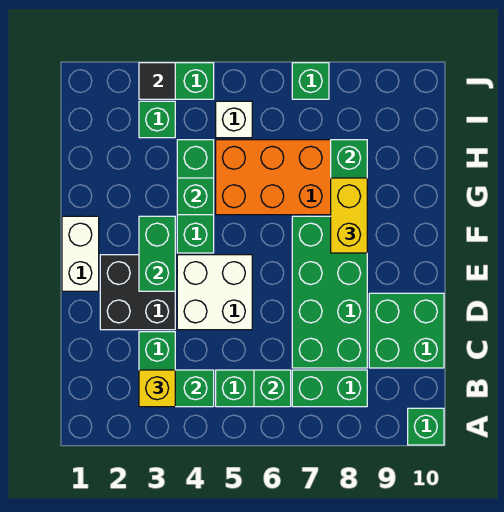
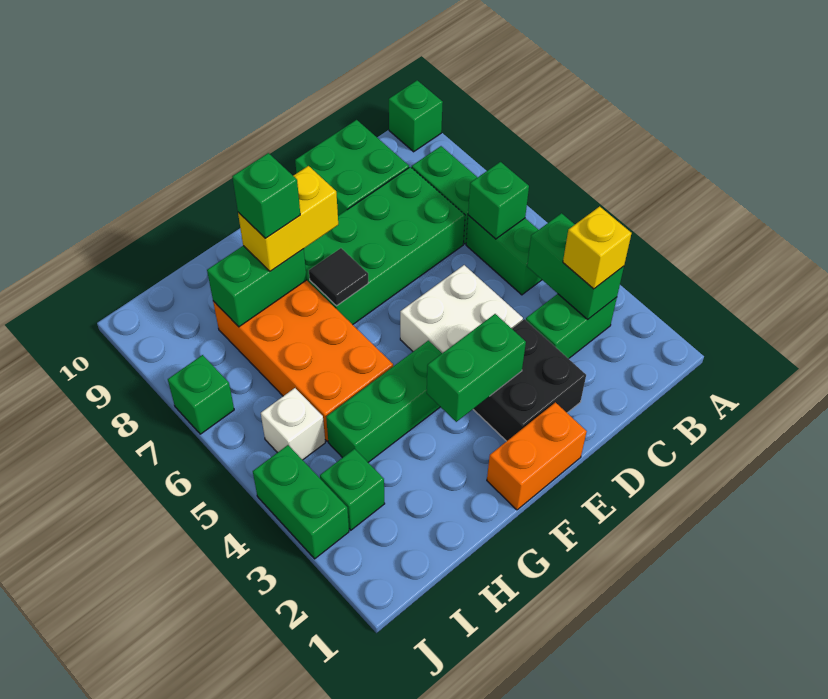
white 1x2 brick [62,216,99,291] -> orange 1x2 brick [487,402,587,510]
green 1x1 brick [177,178,214,215] -> green 1x1 brick moved to [232,153,300,238]
black 1x1 tile [139,63,175,99] -> black 1x1 tile moved to [309,248,368,306]

